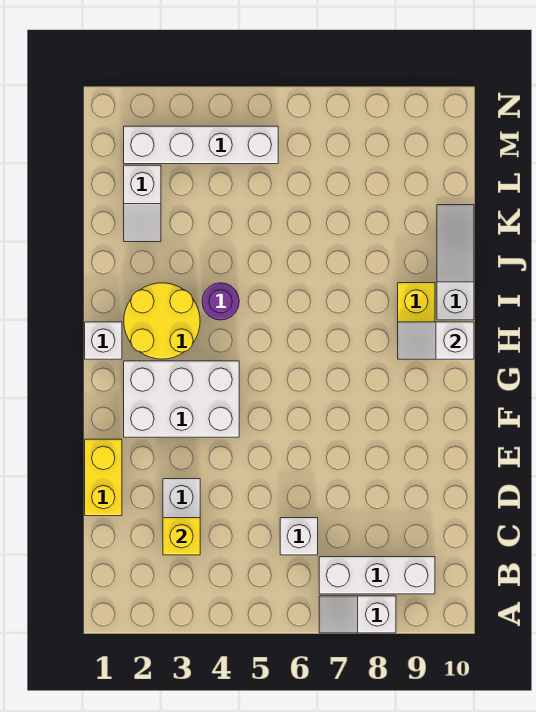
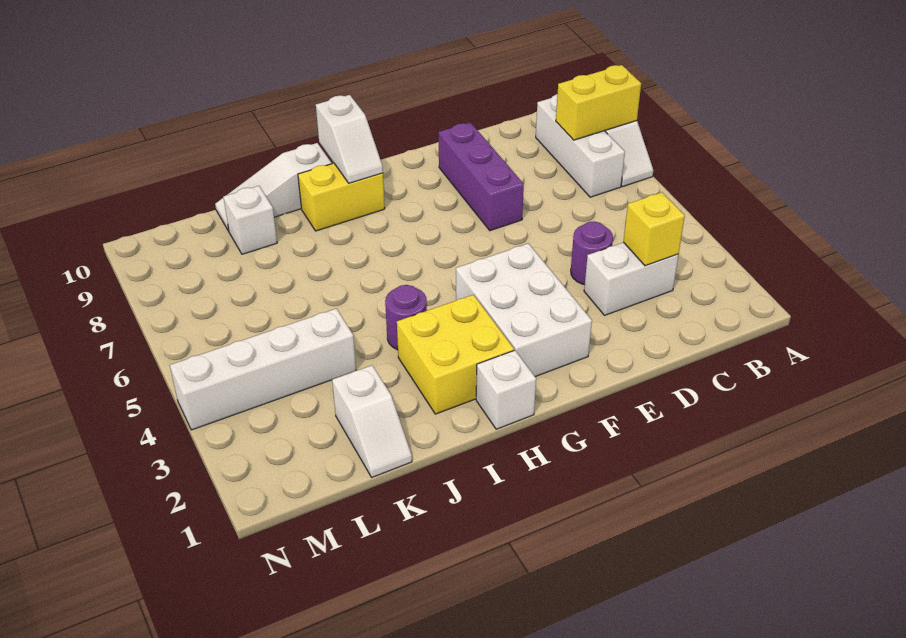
white 1x1 brick [280,518,318,555] -> white 1x1 brick moved to [224,186,277,254]
yellow 1x2 brick [85,439,122,516] -> yellow 1x2 brick moved to [556,65,641,140]
none -> purple 1x1 round brick [571,221,613,285]
none -> purple 1x3 brick [439,122,524,231]
yellow 2x2 round brick [124,283,200,359] -> yellow 2x2 brick [397,295,514,414]
white 1x2 slope [124,165,161,242] -> white 1x2 slope turned to [332,365,412,477]
white 1x4 brick [124,126,278,164] -> white 1x4 brick turned to [170,308,356,430]

